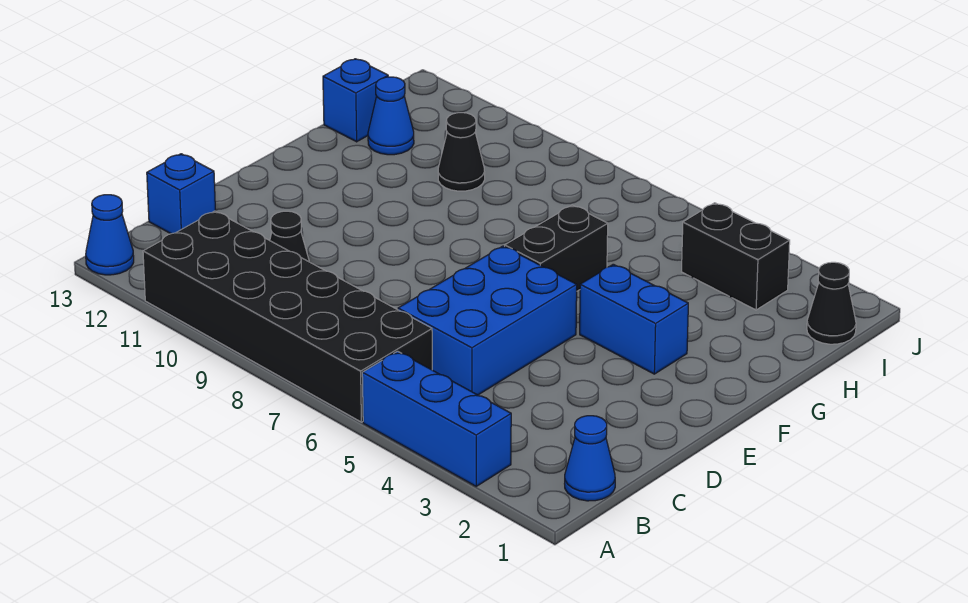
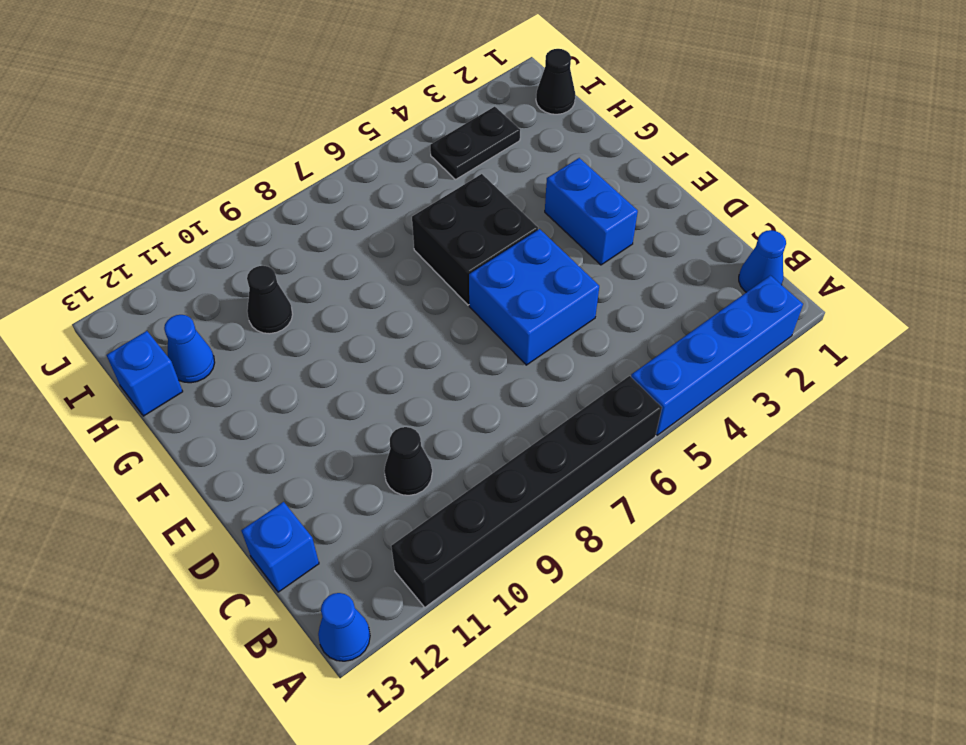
blue 1x3 brick [362,351,511,486] -> blue 1x4 brick [631,275,803,435]
black 2x6 brick [143,211,432,422] -> black 1x6 brick [391,376,662,607]
blue 2x3 brick [398,246,577,395] -> blue 2x2 brick [469,229,599,365]
blue 1x2 brick [580,264,688,374] -> blue 1x2 brick turned to [545,158,638,265]
black 1x2 brick [505,205,608,291] -> black 2x2 brick [412,174,538,305]
black 1x2 brick [682,203,790,310] -> black 1x2 plate [430,107,520,180]

